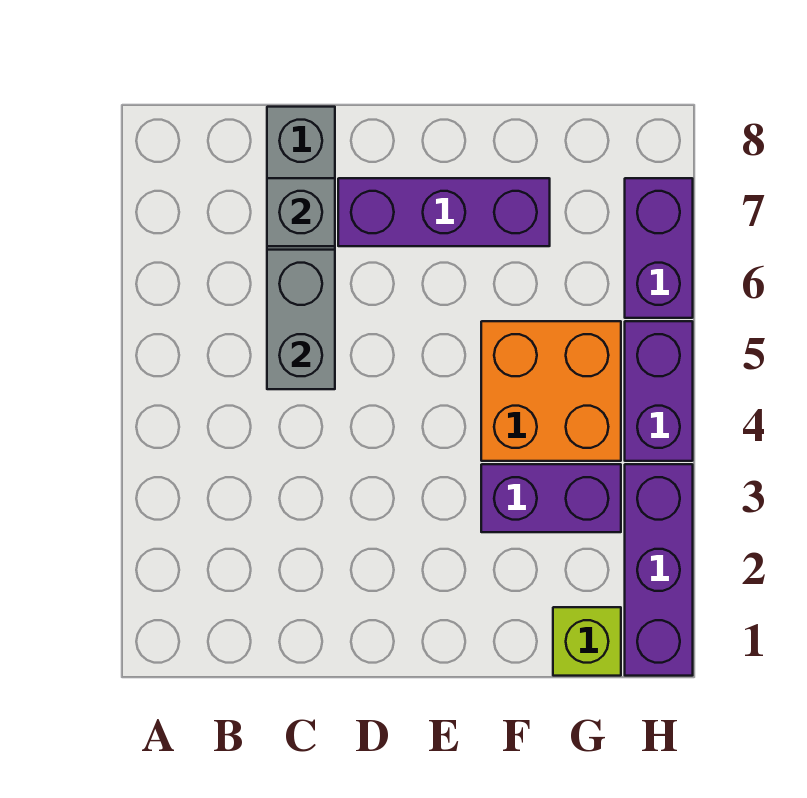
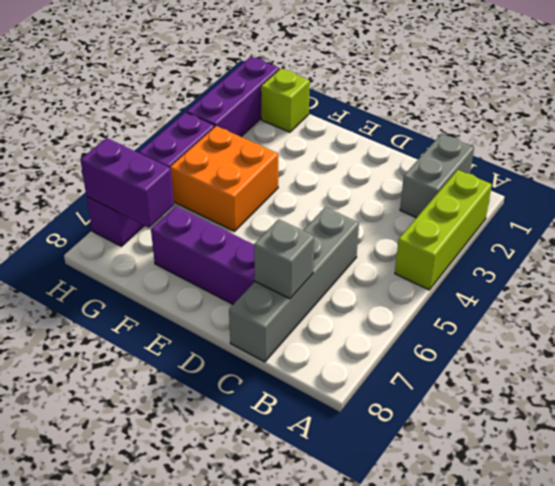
none -> lime 1x3 brick [395,170,492,290]
grey 1x2 brick [267,250,335,389] -> grey 1x2 brick moved to [400,134,474,218]
purple 1x2 brick [481,464,621,532] -> purple 1x2 brick moved to [80,138,174,228]

